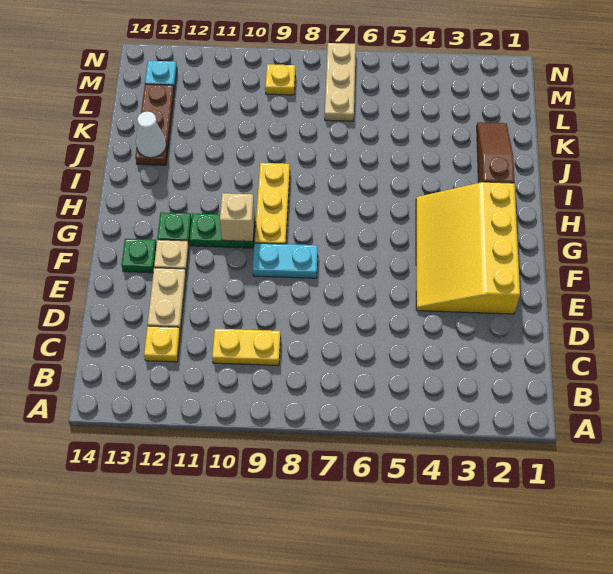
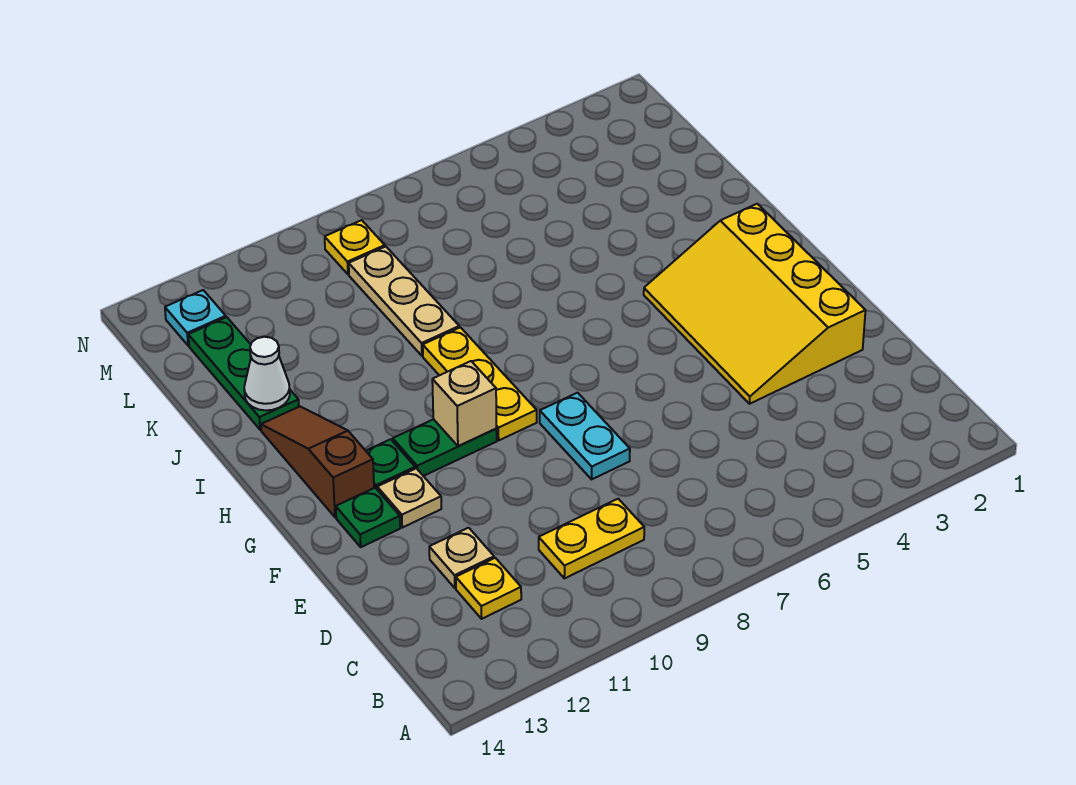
tan 1x2 plate [147,268,186,331] -> tan 1x1 plate [429,528,494,588]
cyan 1x2 plate [253,243,318,278] -> cyan 1x2 plate turned to [540,393,630,479]
brown 1x3 slope [477,122,515,183] -> brown 1x3 slope moved to [261,407,374,517]
brown 1x3 plate [135,84,174,165] -> green 1x3 plate [188,317,299,430]
tan 1x3 plate [325,43,356,121] -> tan 1x3 plate moved to [349,247,459,356]

